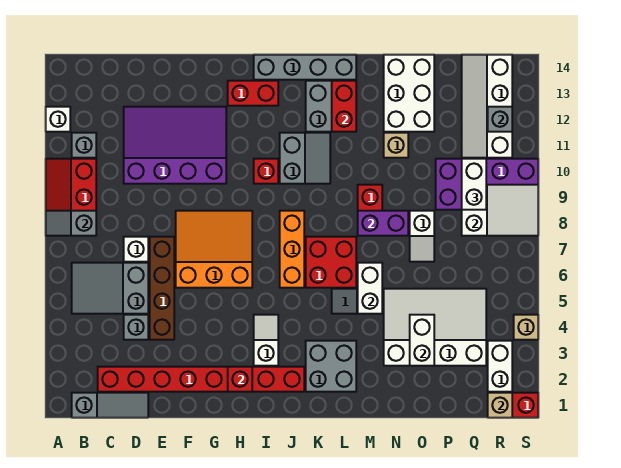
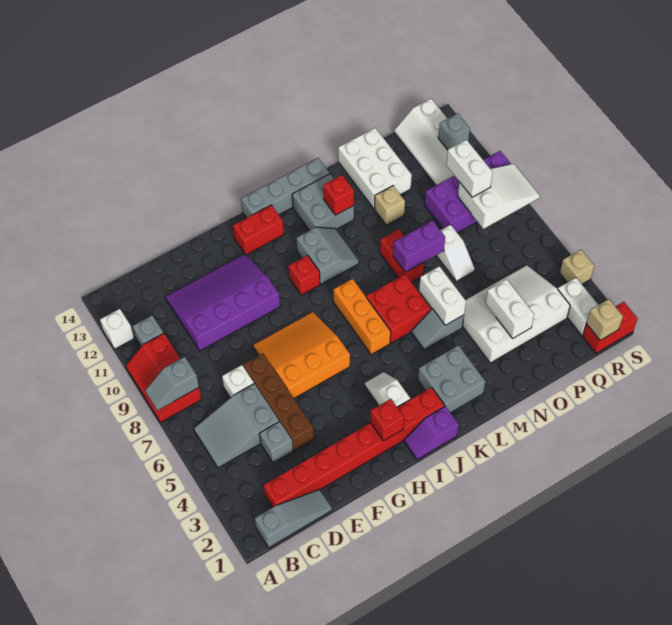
none -> purple 1x2 slope [404,406,459,460]
red 1x2 brick [332,81,356,132] -> red 1x1 brick [323,175,354,215]

